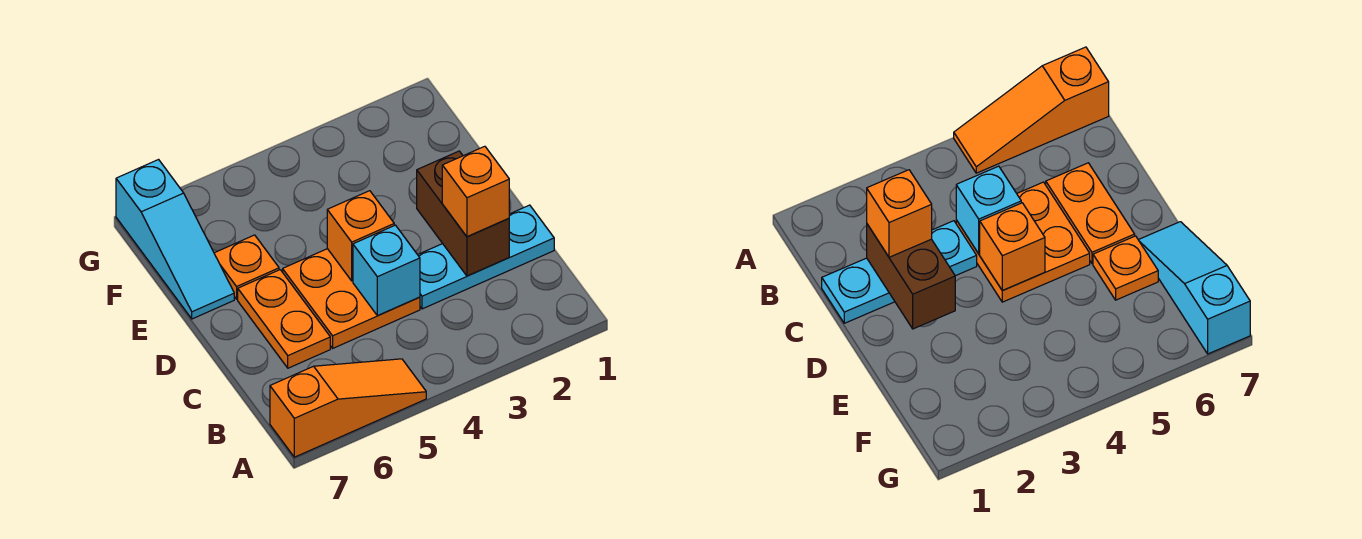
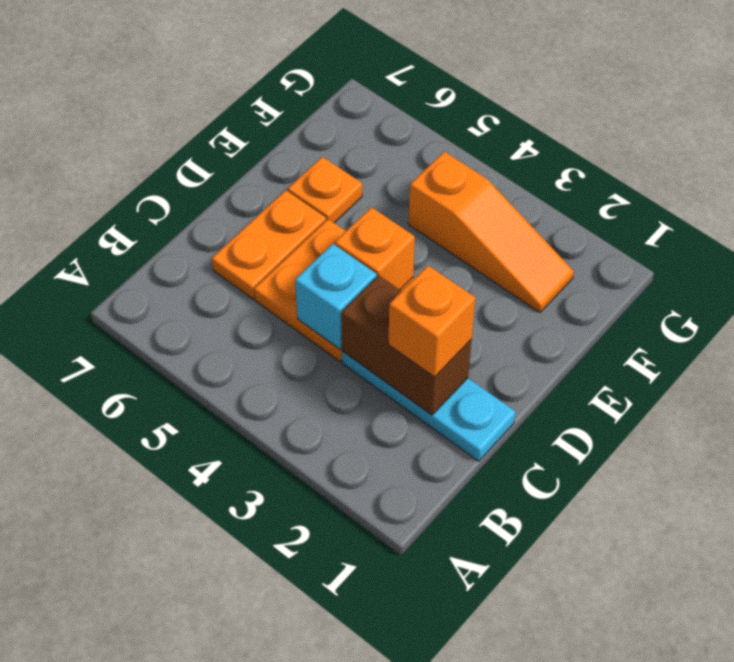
orange 1x3 slope [270,359,426,457] -> orange 1x3 slope moved to [409,151,574,312]
brown 1x2 brick [417,151,509,276] -> brown 1x2 brick turned to [341,275,472,415]
cyan 1x3 slope [116,160,234,319] -> none

